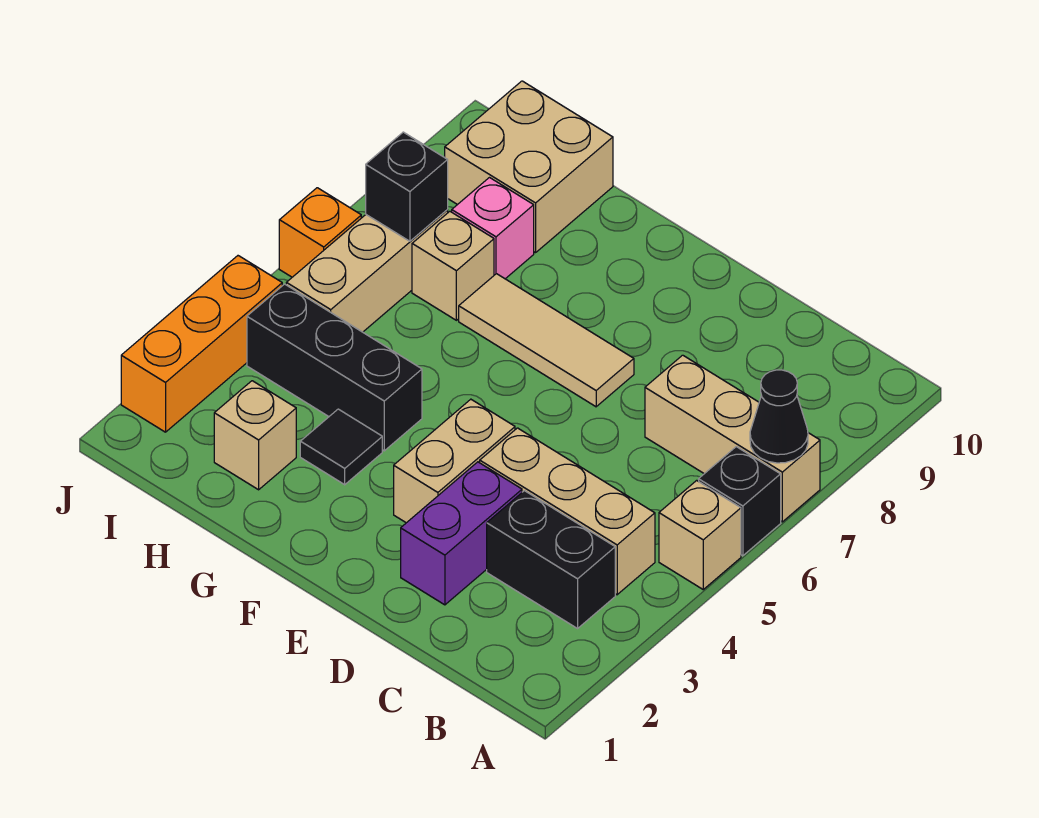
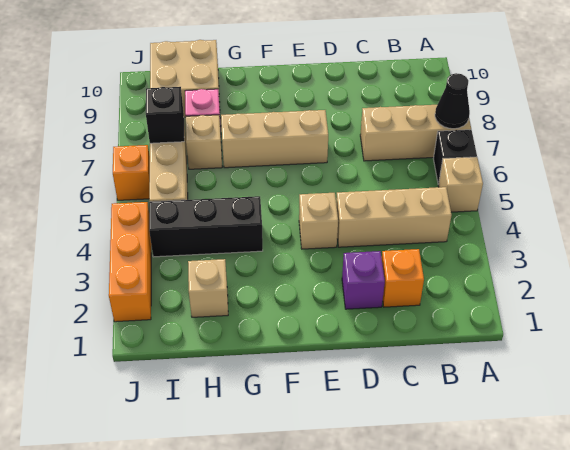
black 1x2 brick [487,491,615,628] -> none
none -> orange 1x1 brick [382,249,424,307]
purple 1x2 brick [401,462,522,605] -> purple 1x1 brick [342,251,385,309]
tan 1x2 brick [394,399,515,523] -> tan 1x1 brick [299,193,338,249]
tan 1x3 tile [459,274,634,407] -> tan 1x3 brick [221,110,328,168]
black 1x1 tile [300,409,382,485] -> none

